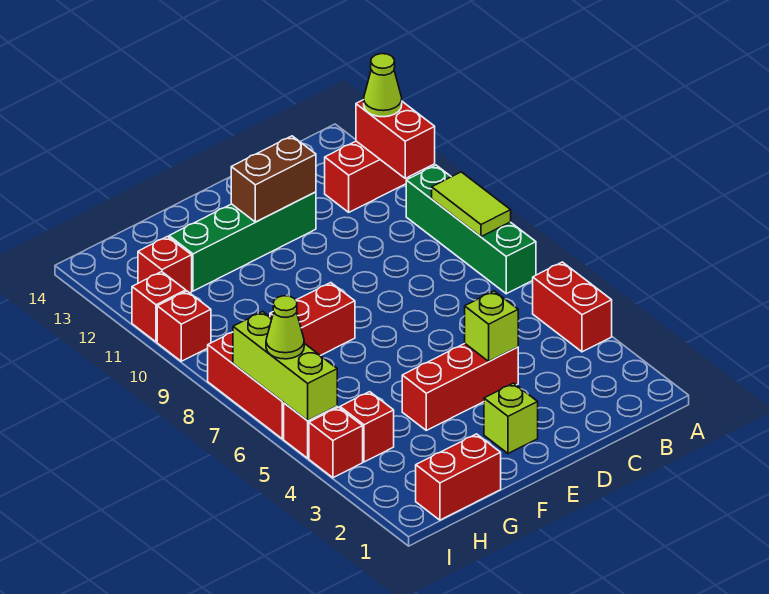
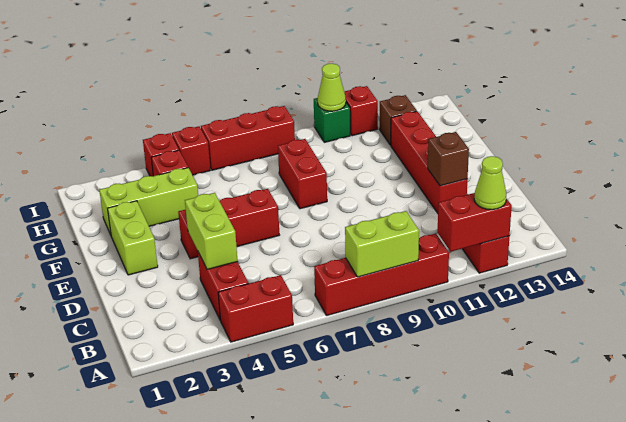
green 1x4 brick [406,165,536,294] -> red 1x4 brick [314,234,449,316]
lime 1x2 tile [432,172,511,237] -> lime 1x2 brick [345,211,419,277]
red 1x3 brick [402,344,518,430] -> red 1x3 brick turned to [178,189,279,259]
lime 1x1 brick [465,291,518,361] -> lime 1x2 brick [185,193,238,269]
green 1x4 brick [169,192,316,291] -> red 1x4 brick [391,111,467,213]
brown 1x2 brick [231,136,316,222] -> brown 1x1 brick [428,132,469,186]
lime 1x1 brick [484,383,538,454] -> lime 1x2 brick [107,201,158,275]
red 1x2 brick [416,434,501,520] -> red 1x2 brick moved to [198,252,248,319]
red 1x1 brick [138,237,192,293] -> brown 1x1 brick [379,95,417,145]
lime 1x3 brick [233,311,337,421] -> lime 1x3 brick moved to [99,168,198,235]
lime 1x1 cone [266,296,304,359] -> lime 1x1 cone moved to [318,63,346,111]
red 1x1 brick [157,291,211,361] -> green 1x1 brick [314,98,350,142]

